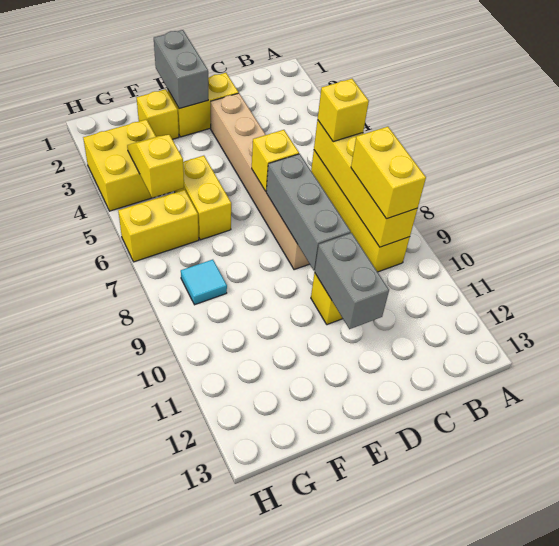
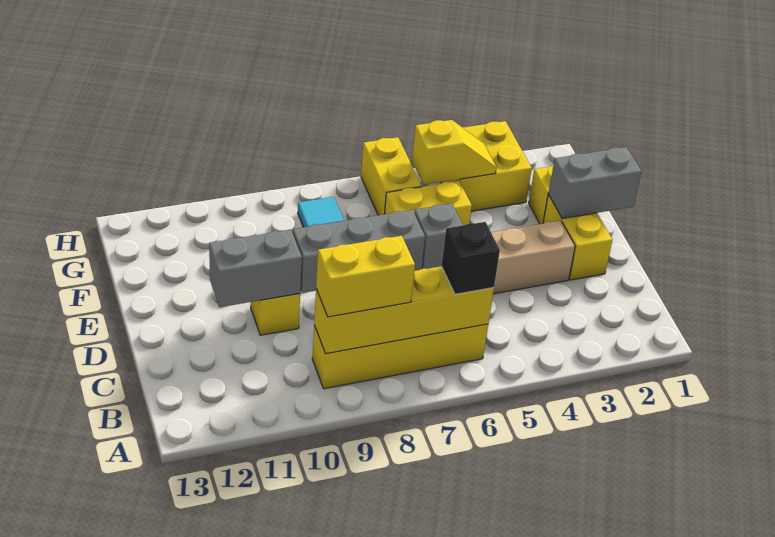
yellow 1x1 brick [318,79,369,142] -> black 1x1 brick [441,222,500,294]
yellow 1x1 brick [252,130,299,191] -> grey 1x1 brick [414,203,463,269]

